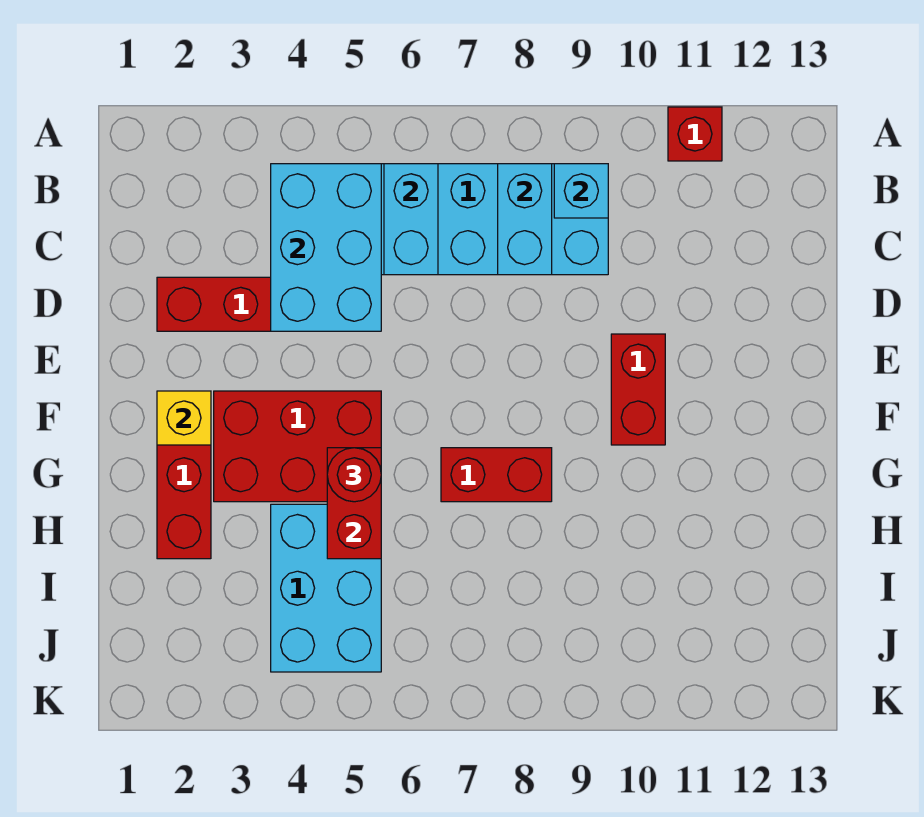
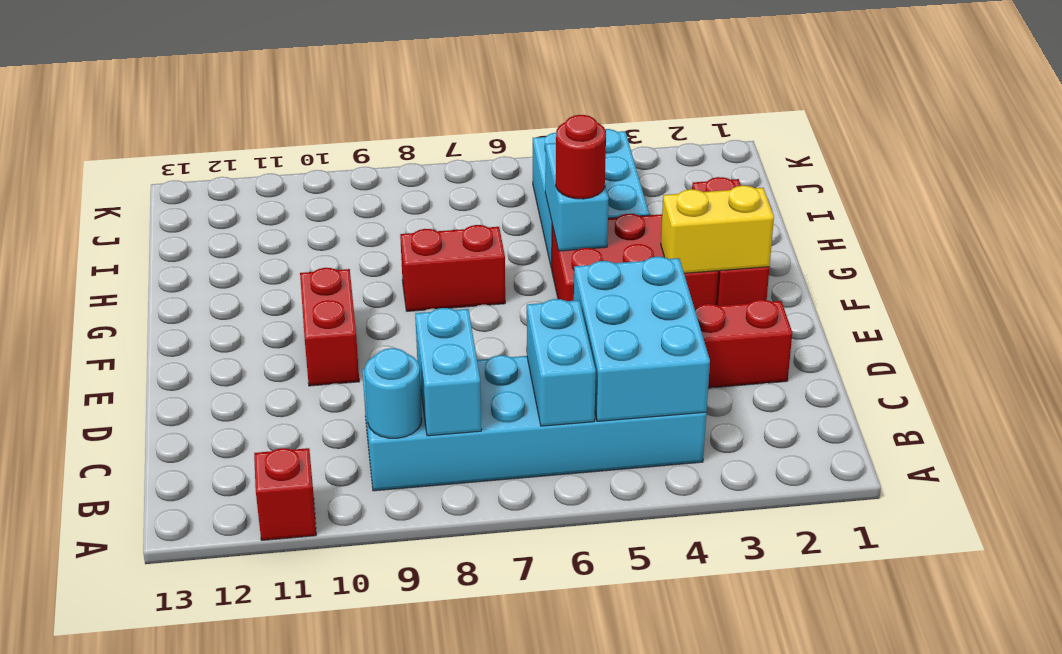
cyan 1x1 brick [554,164,608,218] -> cyan 1x1 round brick [365,348,422,438]
yellow 1x1 brick [157,391,211,445] -> yellow 1x2 brick [661,186,774,273]
red 1x2 brick [327,448,381,559] -> cyan 1x2 brick [545,143,609,251]

